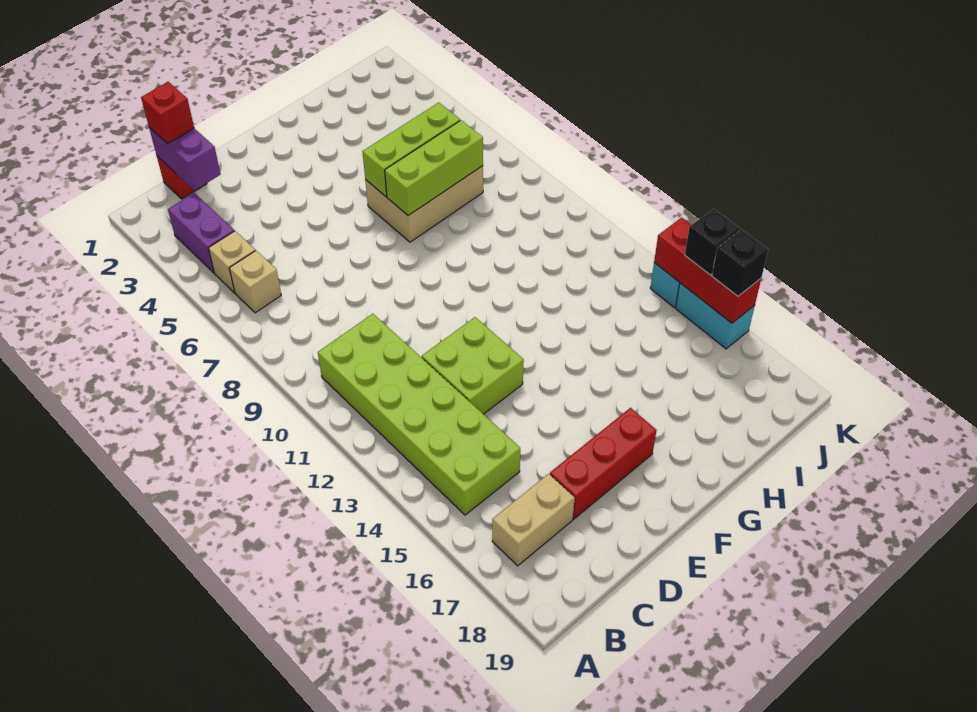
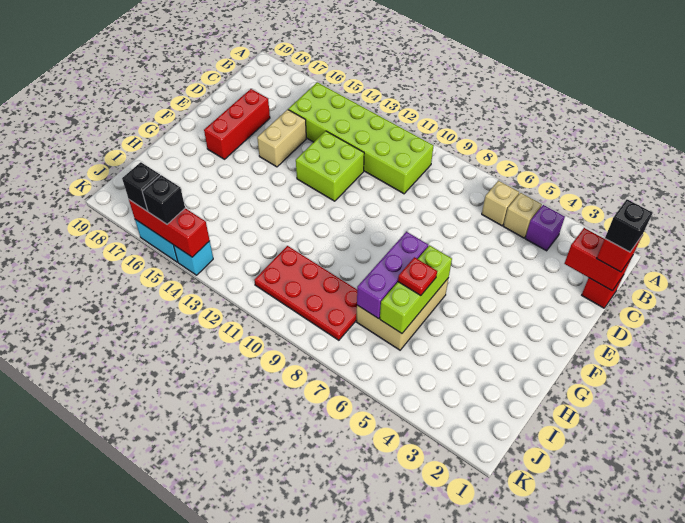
purple 1x2 brick [168,193,234,273] -> purple 1x1 brick [525,205,565,251]
tan 1x2 brick [492,474,575,566] -> tan 1x2 brick moved to [257,109,306,167]
purple 1x2 brick [149,127,221,190] -> red 1x2 brick [564,228,632,291]
none -> black 1x1 brick [605,199,652,252]
lime 1x3 brick [385,120,483,216] -> purple 1x3 brick [357,232,428,319]
none -> red 1x1 plate [398,257,437,296]
none -> red 2x4 plate [254,246,357,340]

